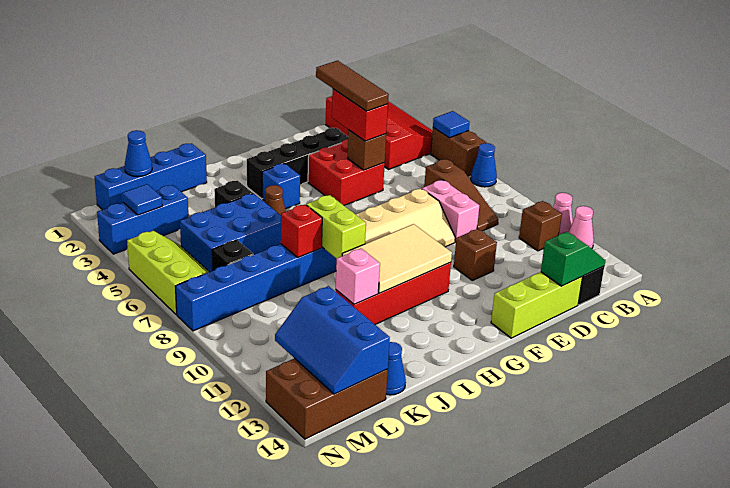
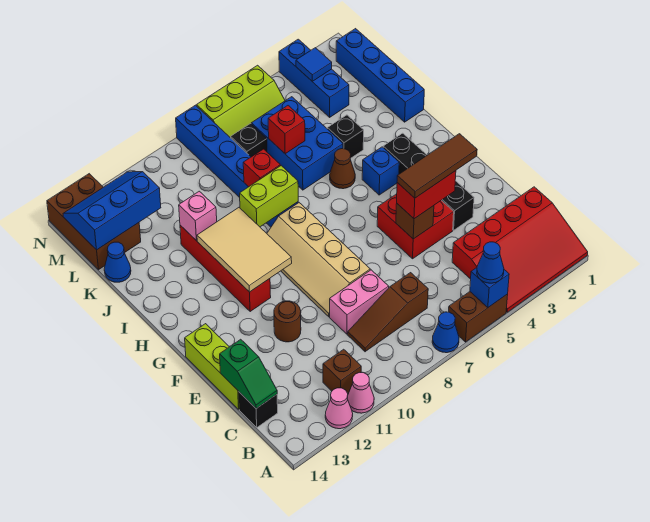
blue 1x1 tile [433,111,470,138] -> blue 1x1 brick [470,268,509,308]
brown 1x1 brick [454,229,497,280] -> brown 1x1 round brick [274,301,301,342]
none -> red 1x1 brick [268,106,305,154]
blue 1x1 cone [125,130,152,177] -> blue 1x1 cone moved to [477,242,504,283]

